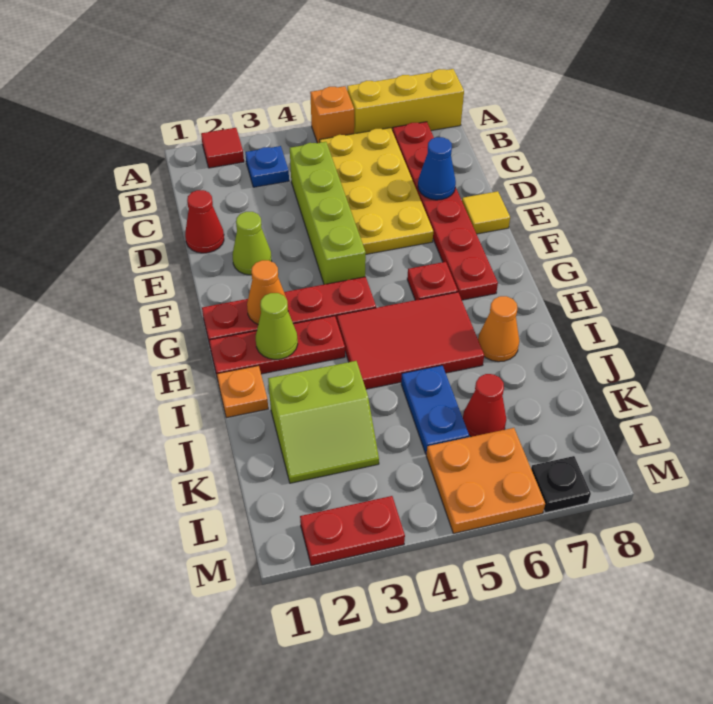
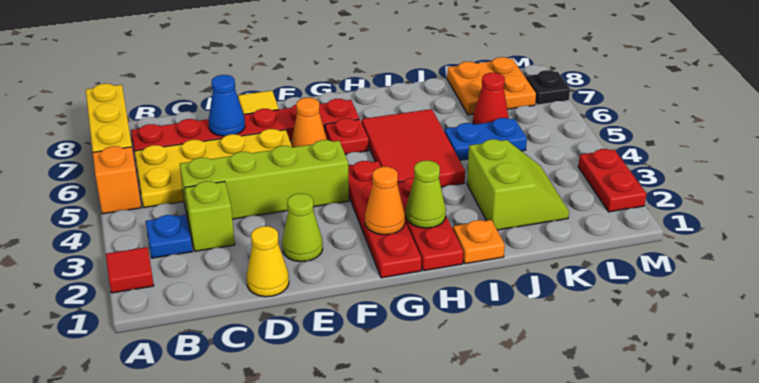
none -> lime 1x1 brick [185,181,235,251]
red 1x1 cone [185,190,224,253] -> yellow 1x1 cone [247,226,289,297]
orange 1x1 cone [478,296,519,362] -> orange 1x1 cone moved to [291,98,327,147]
orange 2x2 plate [426,428,545,533] -> orange 2x2 plate moved to [447,57,536,115]

